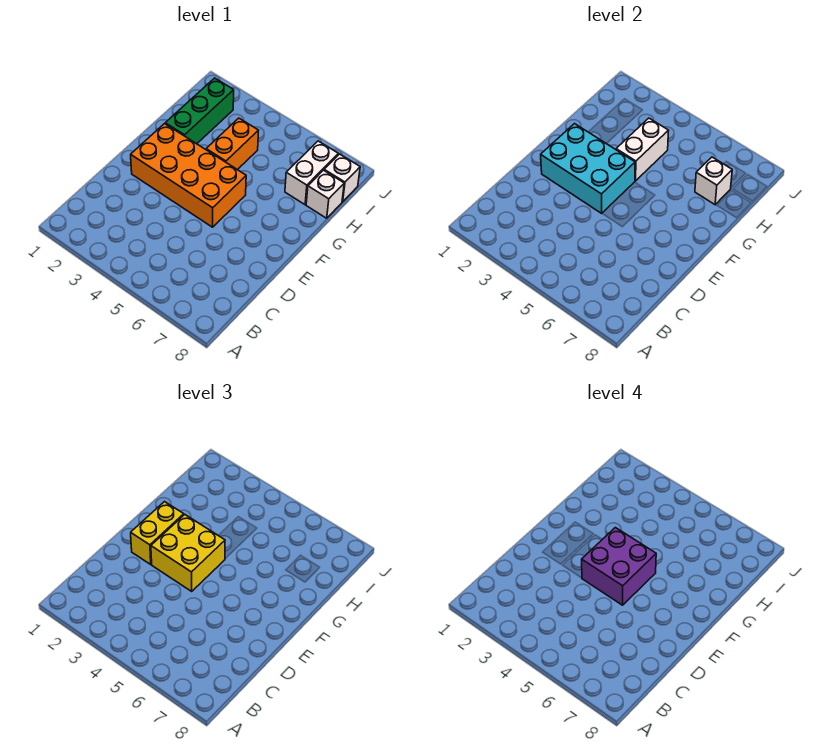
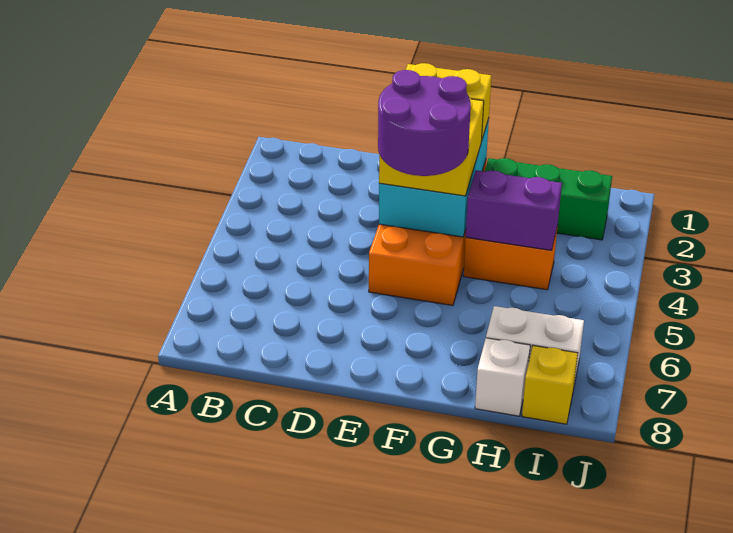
purple 2x2 brick [582,528,656,605] -> purple 2x2 round brick [378,70,471,176]
white 1x2 brick [616,118,669,181] -> purple 1x2 brick [466,170,562,250]
white 1x1 brick [695,157,732,205] -> none
white 1x1 brick [324,154,360,202] -> yellow 1x1 brick [522,346,578,424]

